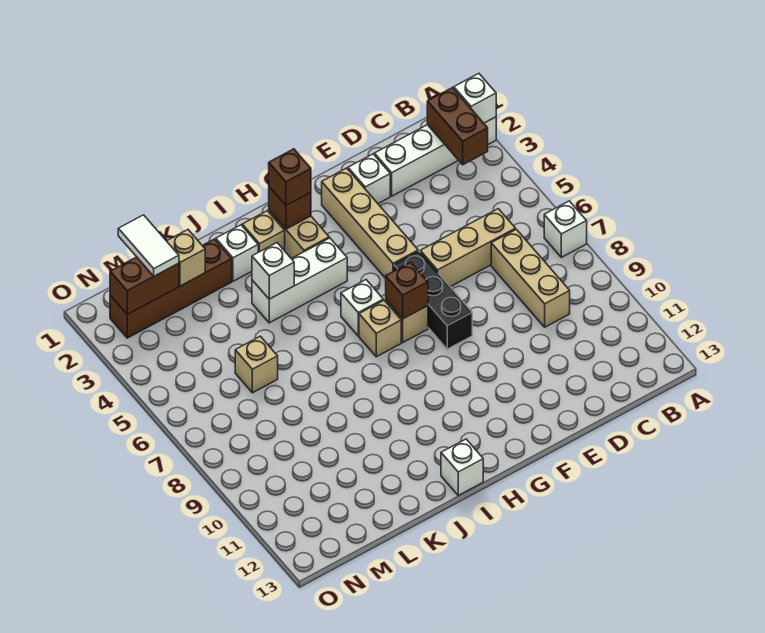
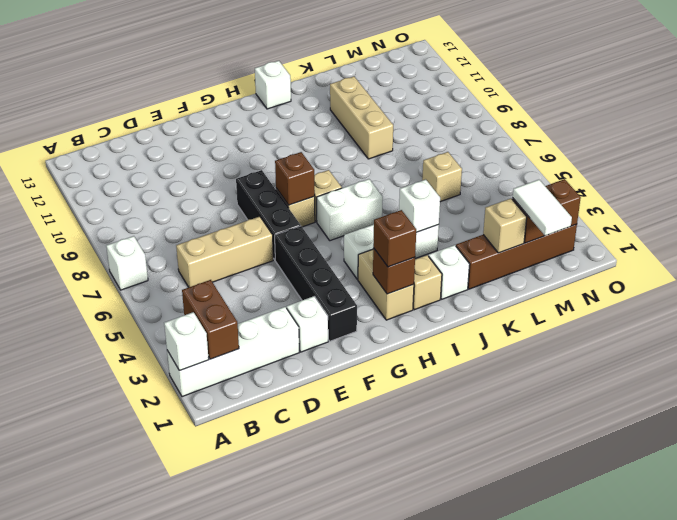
tan 1x3 brick [491,229,570,327] -> tan 1x3 brick moved to [330,76,393,159]
tan 1x4 brick [322,168,418,278] -> black 1x4 brick [275,226,357,341]
white 1x1 brick [341,280,383,336] -> white 1x2 brick [317,179,383,241]

